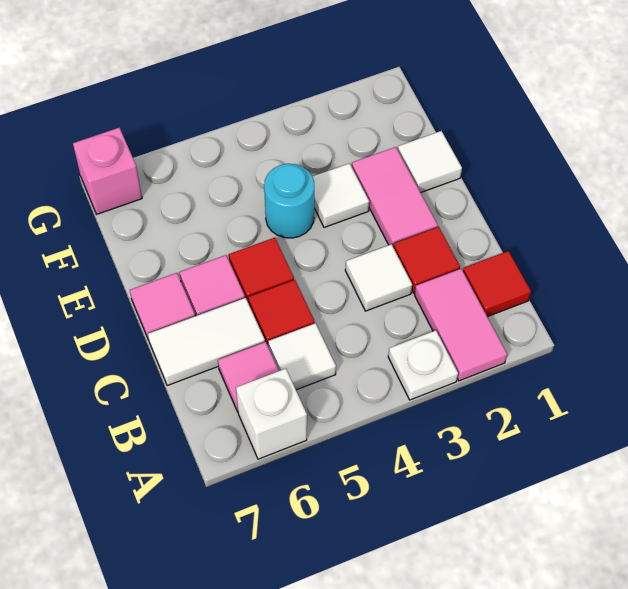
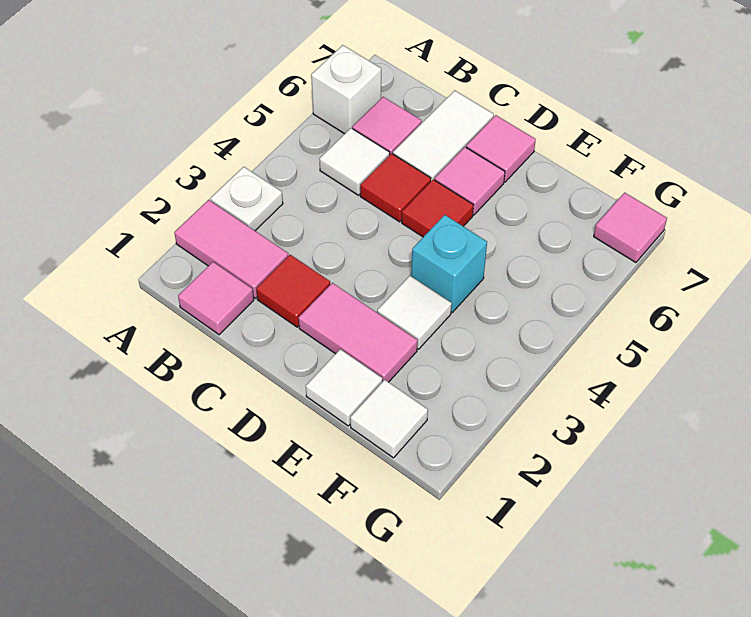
red 1x1 tile [463,251,531,317] -> pink 1x1 tile [178,262,254,335]
white 1x1 tile [345,244,412,311] -> white 1x1 tile moved to [350,380,428,458]
cyan 1x1 round brick [264,164,314,238] -> cyan 1x1 brick [411,215,487,312]
pink 1x1 brick [73,128,142,214] -> pink 1x1 tile [594,193,667,262]

